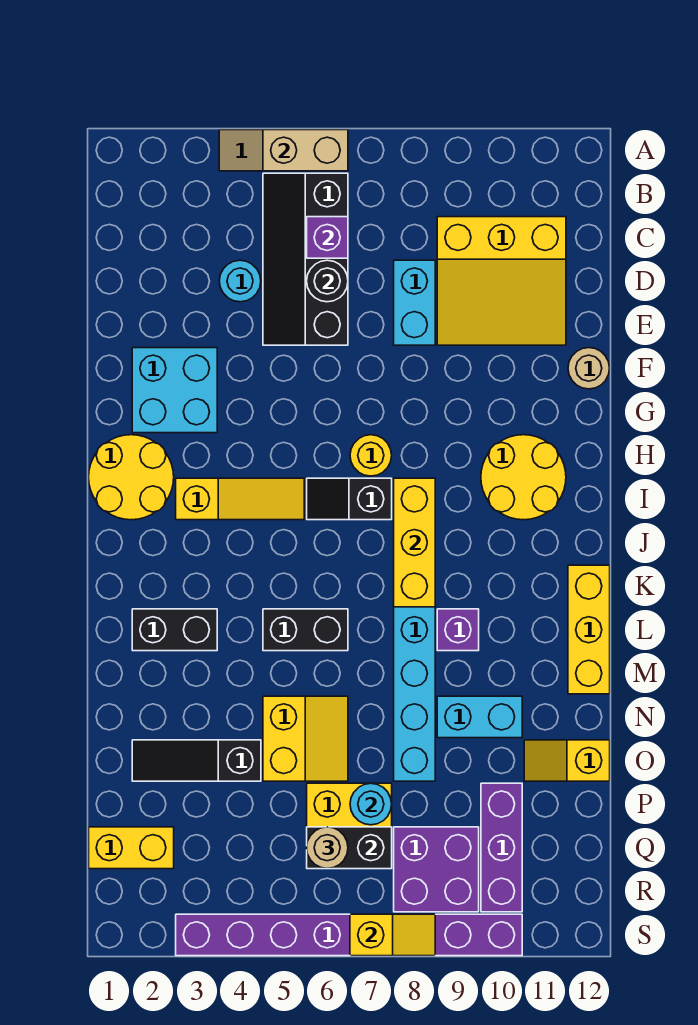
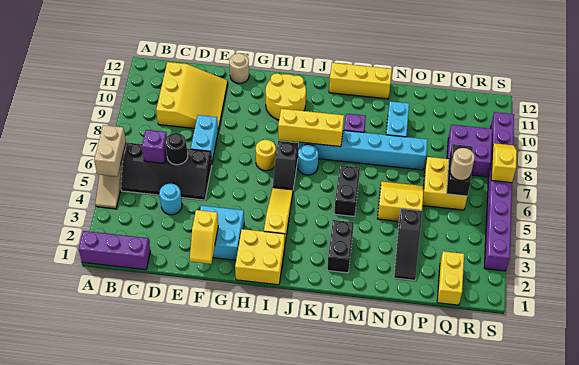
cyan 1x2 brick [394,260,435,345] -> cyan 1x2 brick turned to [191,115,218,163]
yellow 2x2 round brick [89,435,174,520] -> yellow 2x2 brick [235,229,285,285]
yellow 1x2 slope [524,740,610,781] -> yellow 1x2 slope moved to [190,210,218,264]
cyan 1x1 round brick [350,783,392,825] -> cyan 1x1 round brick moved to [298,144,318,175]
purple 1x3 brick [481,783,522,912] -> purple 1x3 brick moved to [79,231,150,270]

